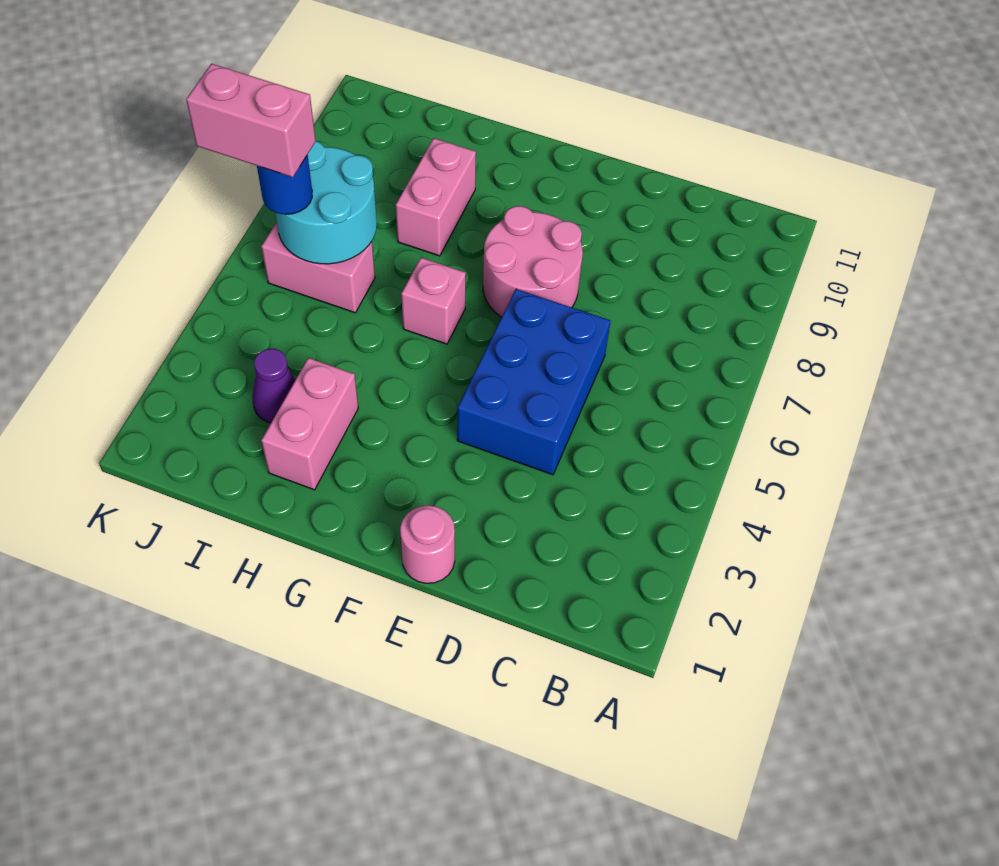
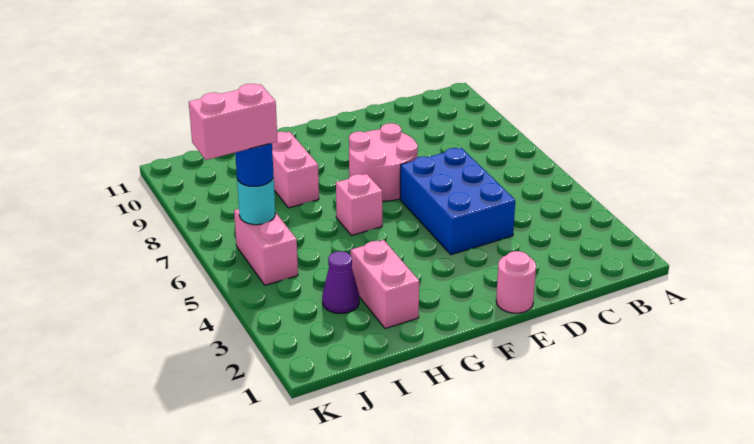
pink 1x2 brick [261,222,375,313] -> pink 1x2 brick turned to [234,209,298,285]
cyan 2x2 round brick [275,141,377,264] -> cyan 1x1 round brick [237,176,275,225]

